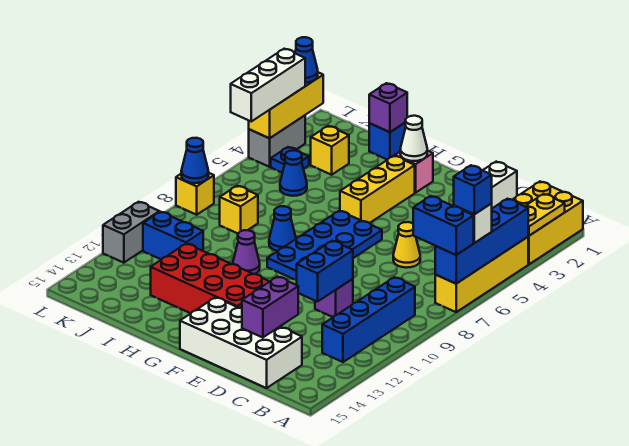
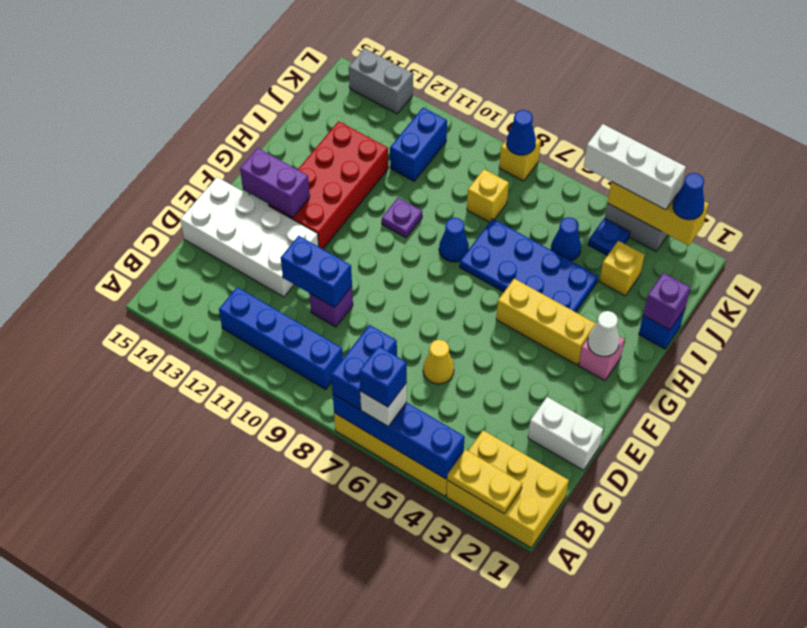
white 2x4 brick [180,297,302,388] -> white 2x4 brick turned to [180,177,319,297]
purple 1x2 brick [242,277,298,338] -> purple 1x2 brick moved to [240,148,310,217]
blue 2x4 plate [267,211,382,280] -> blue 2x4 plate moved to [460,219,598,312]
purple 1x1 cone [233,230,260,274] -> purple 1x1 plate [382,198,422,238]
grey 1x2 brick [103,202,159,263] -> grey 1x2 brick moved to [349,48,413,114]

